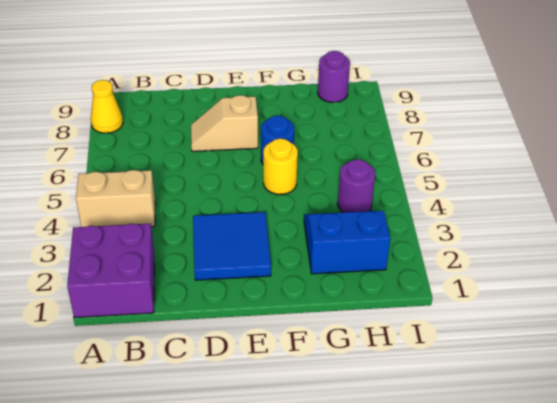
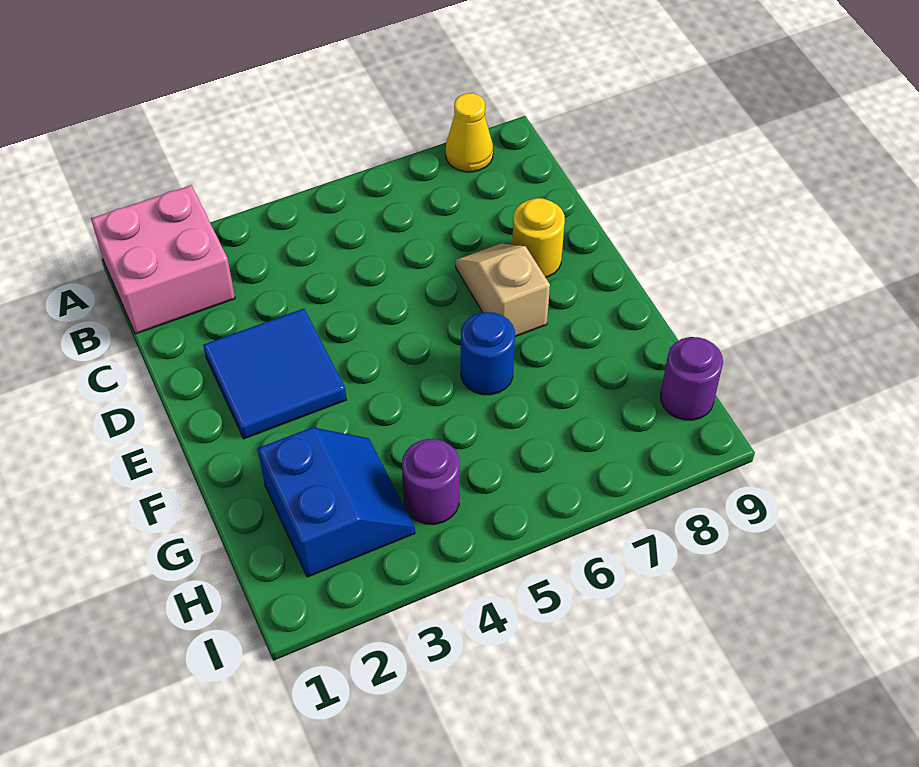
purple 2x2 brick [67,224,154,318] -> pink 2x2 brick [91,185,235,334]
tan 1x2 brick [76,170,155,227] -> none
yellow 1x1 round brick [263,139,298,194] -> yellow 1x1 round brick moved to [512,198,565,277]

